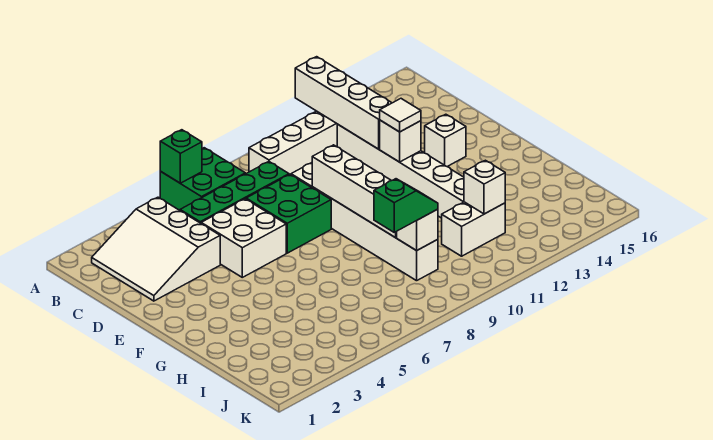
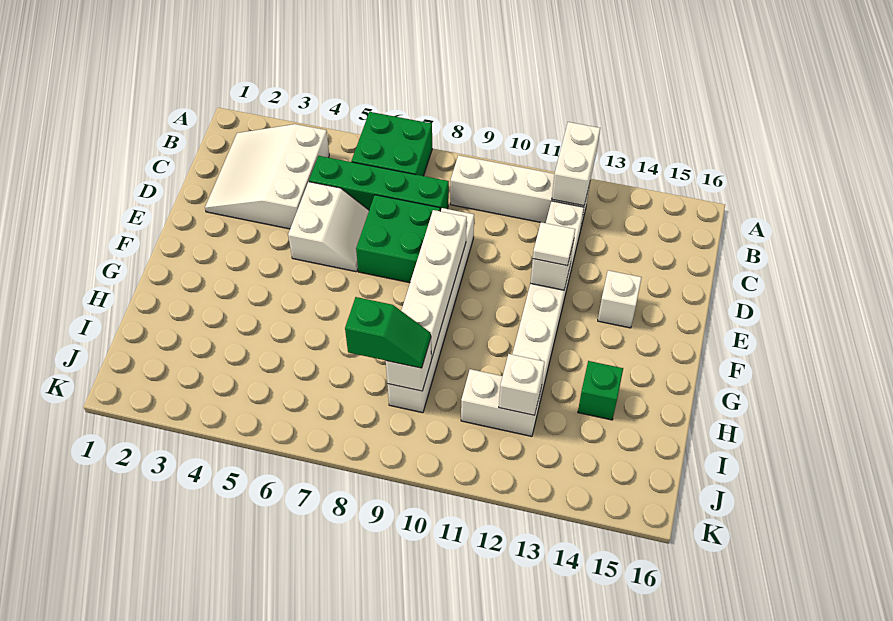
green 1x1 brick [160,130,202,183] -> green 1x1 brick moved to [578,361,623,420]
white 1x4 brick [295,57,391,149] -> white 1x2 brick [552,122,600,206]
white 2x2 brick [201,199,286,277] -> white 2x2 slope [288,182,369,272]

